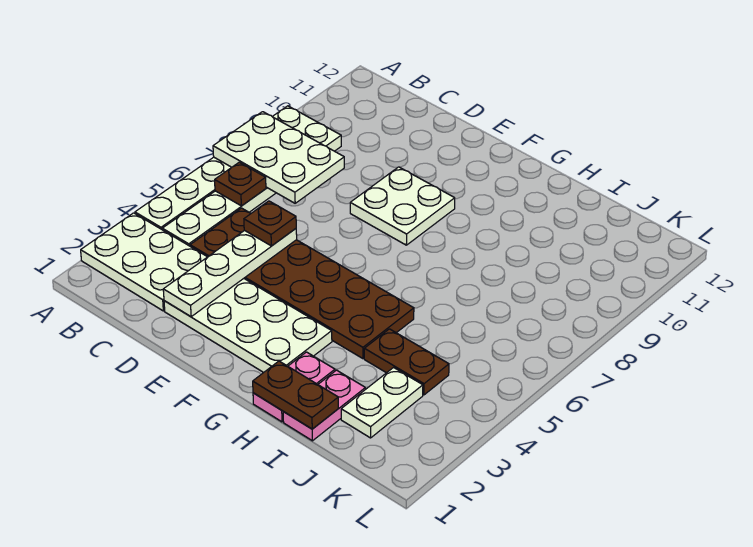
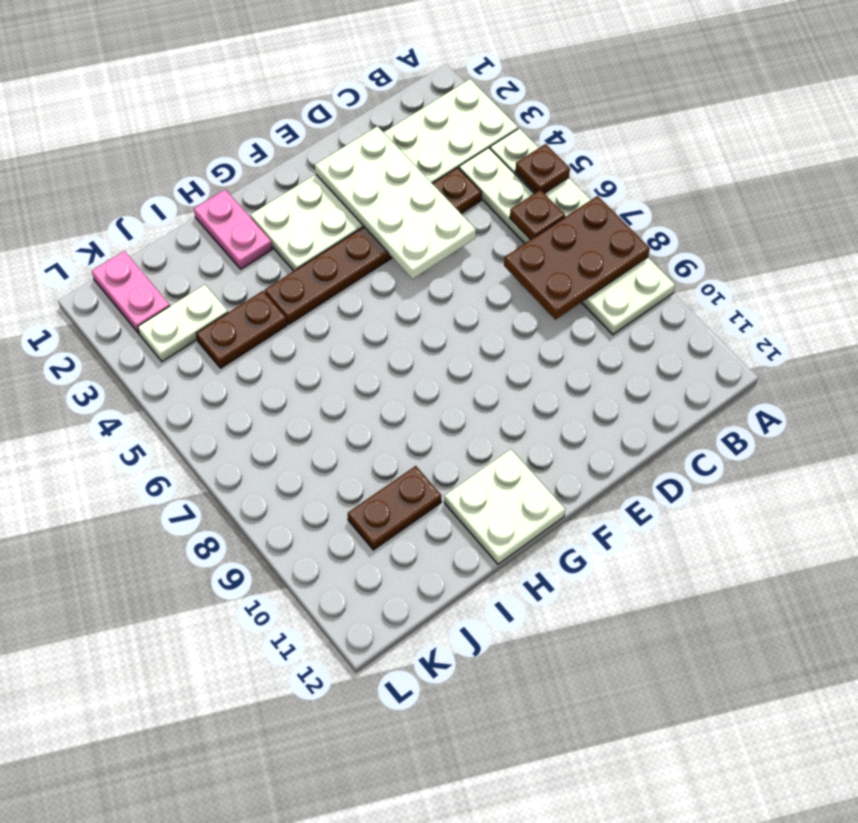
white 2x3 plate [213,112,344,203] -> brown 2x3 plate [504,196,650,320]
brown 2x6 plate [190,208,414,359] -> brown 1x6 plate [265,167,482,324]
white 1x4 plate [163,229,297,317] -> white 2x4 plate [315,126,476,279]
brown 1x1 plate [244,201,296,246] -> brown 1x1 plate moved to [515,144,570,193]
white 2x2 plate [350,167,455,245] -> white 2x2 plate moved to [444,449,565,564]
brown 1x2 plate [253,361,338,429] -> brown 1x2 plate moved to [348,466,442,550]
pink 1x2 plate [283,370,365,441] -> pink 1x2 plate moved to [92,251,170,333]
white 1x2 plate [341,368,423,438] -> white 1x2 plate turned to [138,285,228,362]

